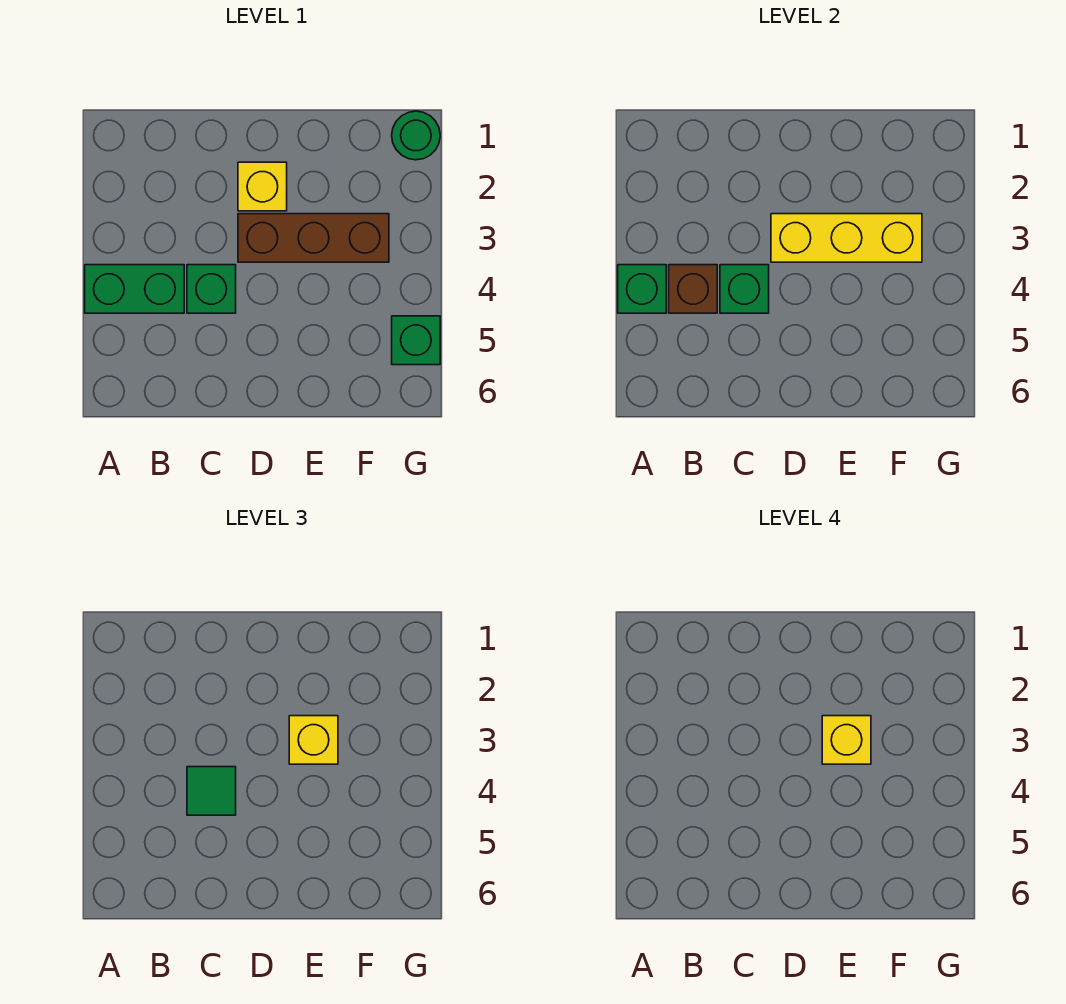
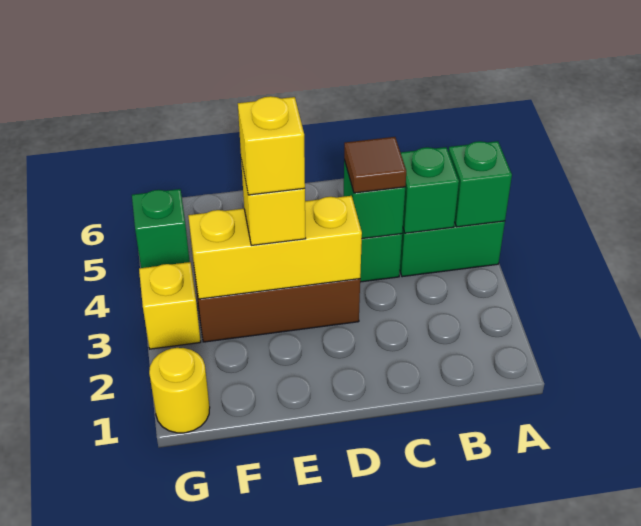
brown 1x1 brick [669,265,717,313] -> green 1x1 brick [401,147,459,233]
green 1x1 tile [187,767,236,815] -> brown 1x1 tile [344,137,406,193]
yellow 1x1 brick [238,162,287,211] -> yellow 1x1 brick moved to [139,262,201,349]
green 1x1 round brick [392,111,440,160] -> yellow 1x1 round brick [149,348,210,433]

